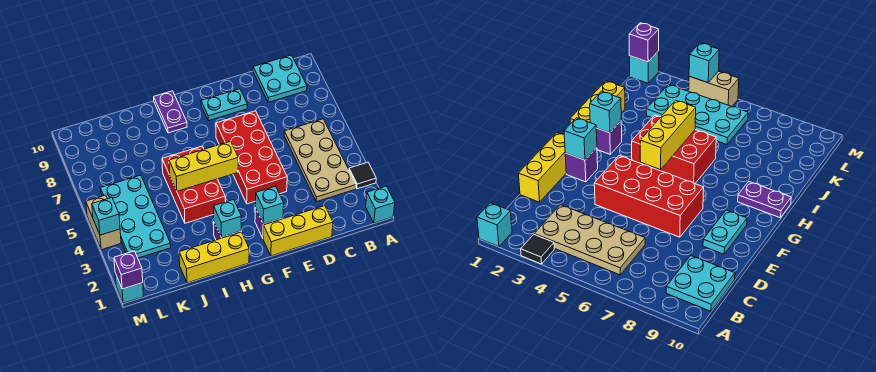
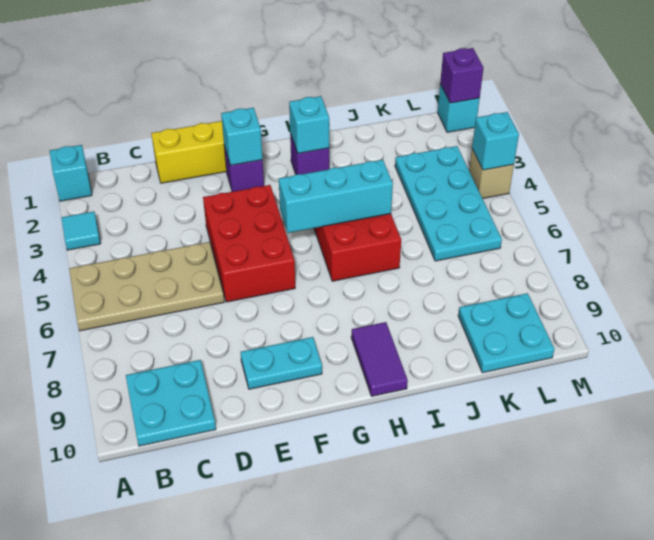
black 1x1 tile [349,162,376,189] -> cyan 1x1 tile [61,211,101,250]
tan 2x4 plate [284,119,356,202] -> tan 2x4 plate turned to [69,242,224,331]
red 2x4 brick [216,111,287,204] -> red 2x3 brick [203,185,295,302]
yellow 1x3 brick [169,141,238,191] -> cyan 1x3 brick [279,160,393,233]
yellow 1x3 brick [179,232,249,283] -> none
purple 1x2 plate [154,91,187,133] -> purple 1x2 tile [351,322,408,396]
none -> cyan 2x2 plate [458,293,554,373]
tan 1x2 brick [86,195,121,250] -> tan 1x1 brick [469,149,514,199]

